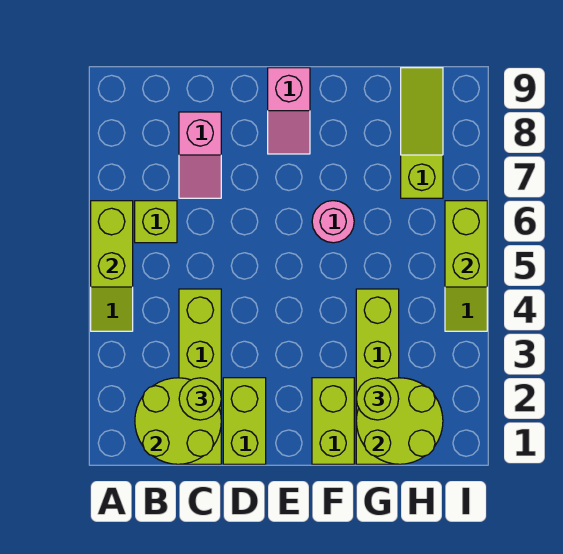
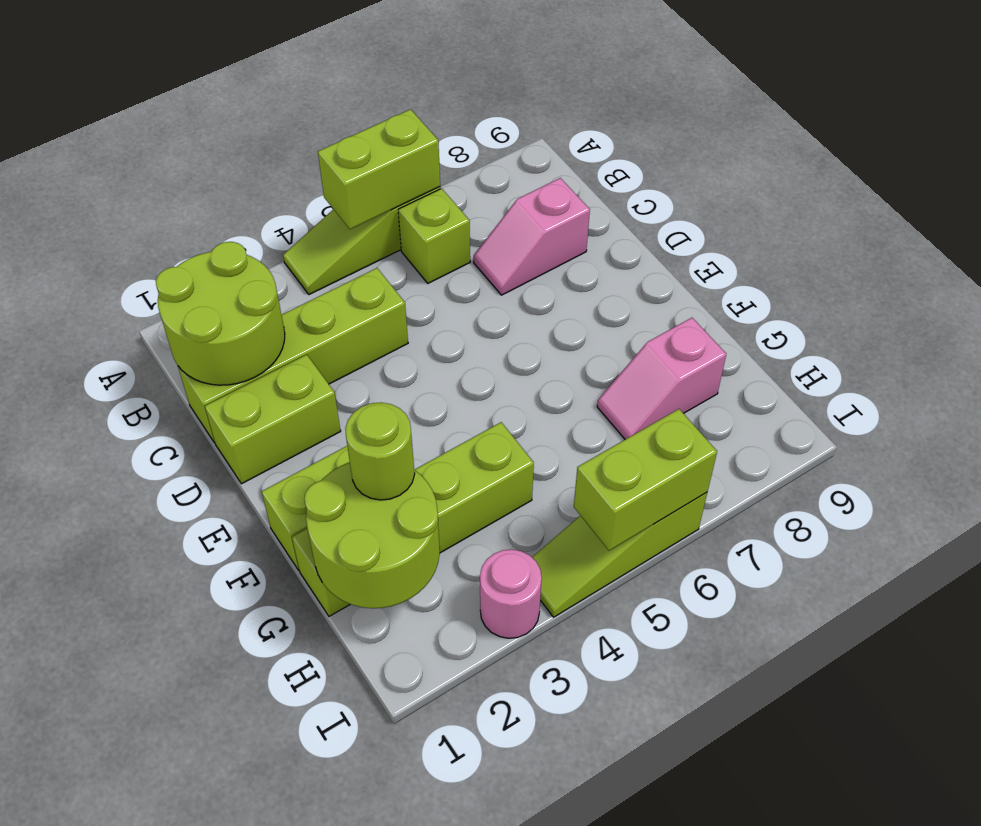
lime 1x1 round brick [179,378,221,420] -> none
pink 1x2 slope [268,68,310,154] -> pink 1x2 slope moved to [597,318,726,439]
pink 1x1 round brick [312,201,354,243] -> pink 1x1 round brick moved to [480,549,542,638]
lime 1x3 slope [401,68,443,198] -> none

